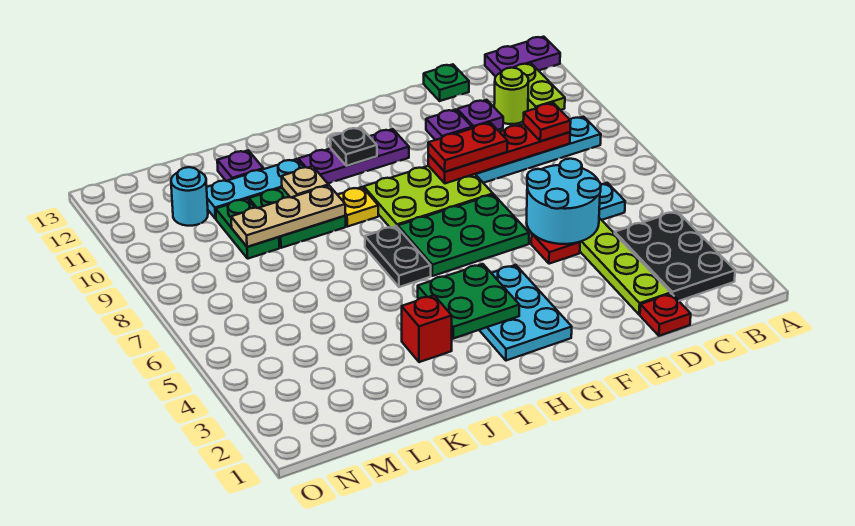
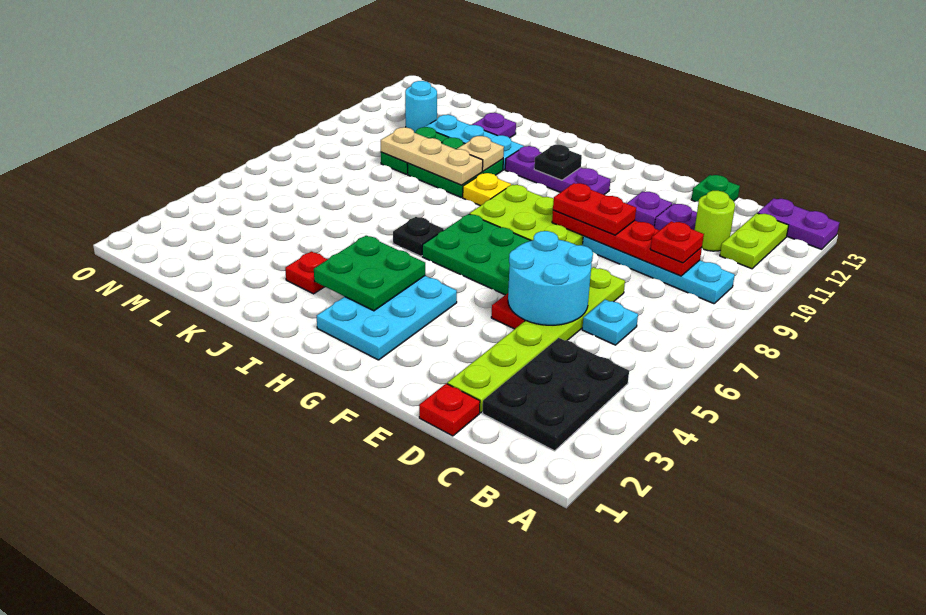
black 1x2 plate [365,226,431,287] -> black 1x1 plate [393,217,444,256]
red 1x1 brick [402,295,452,362] -> red 1x1 plate [285,251,328,294]

